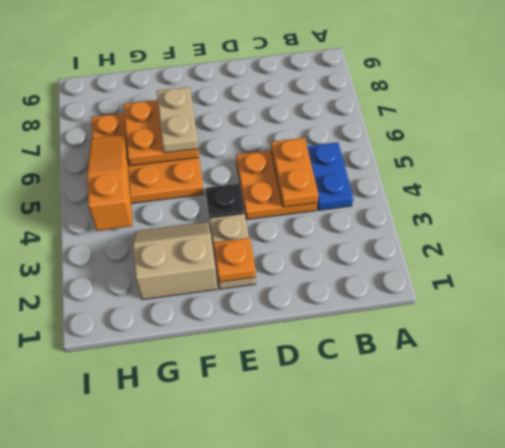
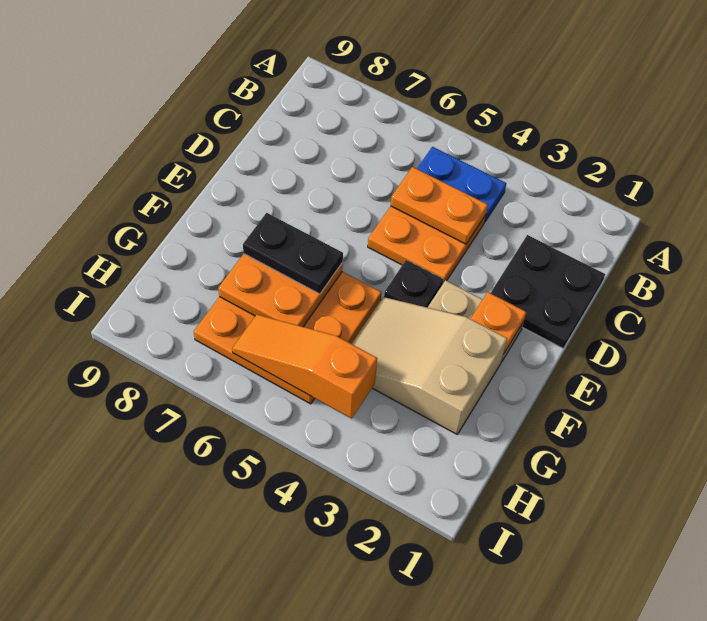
none -> black 2x2 plate [491,235,605,349]
tan 2x2 slope [133,222,217,300] -> tan 2x3 slope [352,297,507,435]
tan 1x2 plate [157,87,198,153] -> black 1x2 plate [243,213,343,294]

